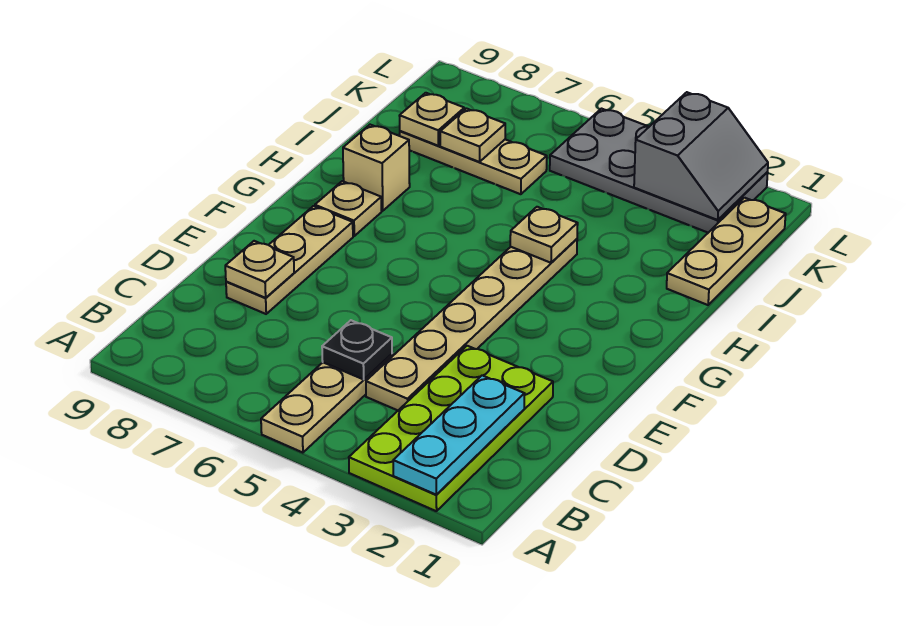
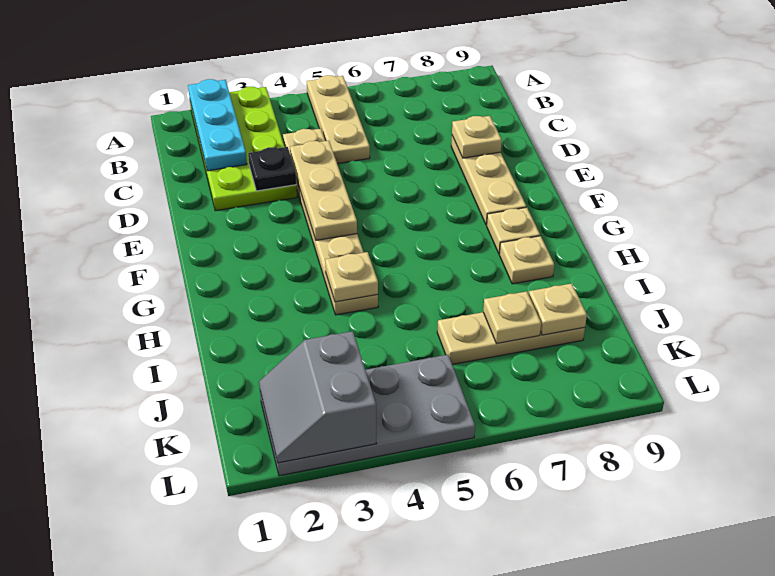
black 1x1 plate [322,320,392,379] -> black 1x1 plate moved to [248,147,296,191]
tan 1x1 brick [343,125,410,211] -> tan 1x1 plate [499,236,554,284]
tan 1x3 plate [667,198,786,305] -> tan 1x3 plate moved to [290,141,357,240]

